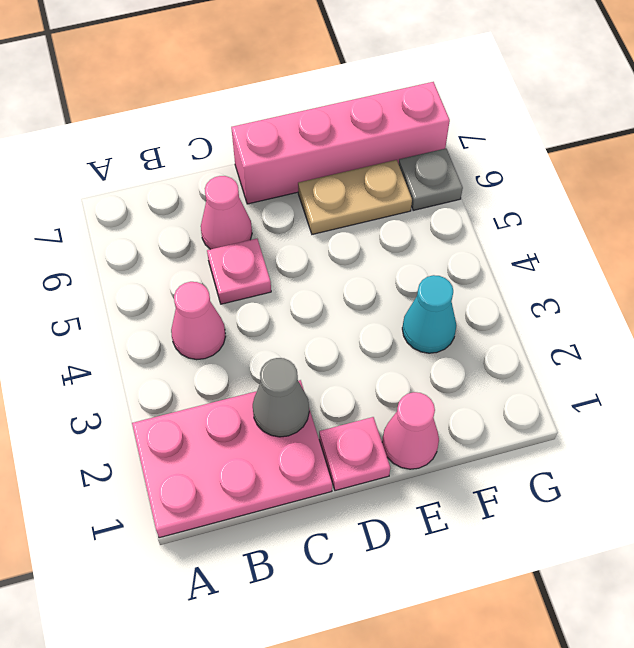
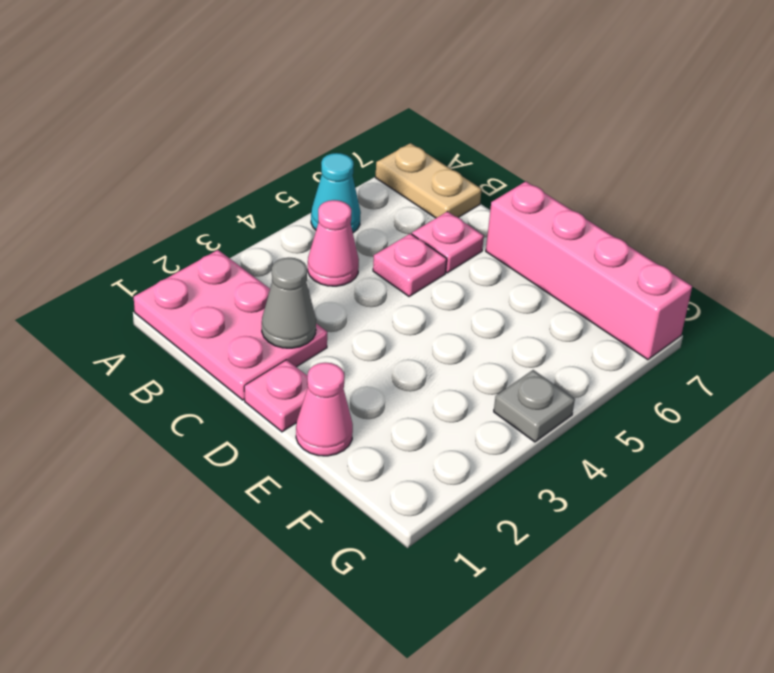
pink 1x1 cone [201,176,252,249] -> pink 1x1 plate [412,211,484,273]
tan 1x2 plate [298,160,412,234] -> tan 1x2 plate moved to [375,143,482,218]
cyan 1x1 cone [402,275,456,353] -> cyan 1x1 cone moved to [311,153,361,233]
grey 1x1 plate [399,148,463,211] -> grey 1x1 plate moved to [494,370,575,442]

